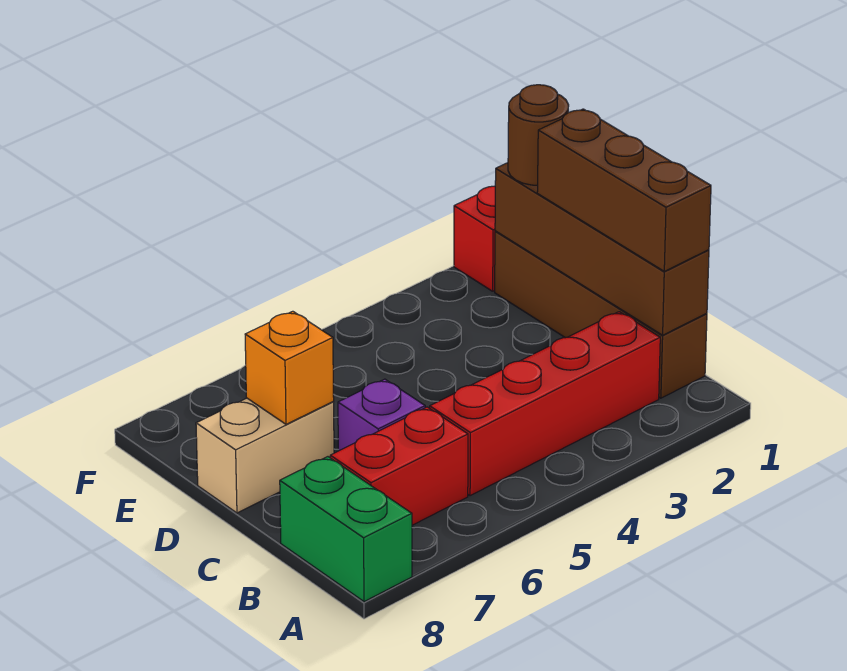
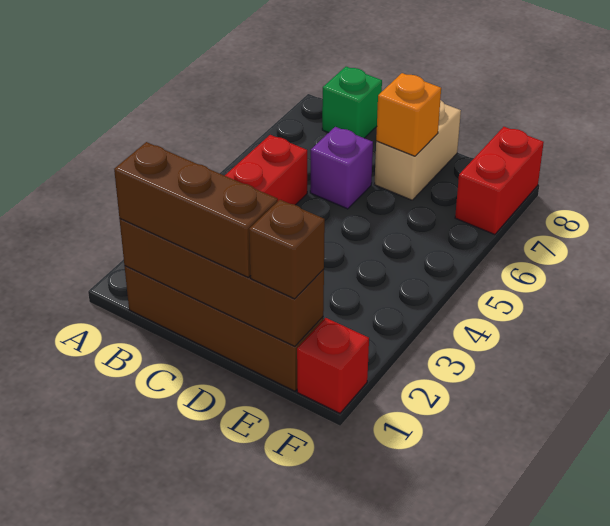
green 1x2 brick [280,457,412,602] -> green 1x1 brick [322,67,382,138]
red 1x2 brick [330,407,468,525] -> red 1x2 brick moved to [455,127,544,235]
brown 1x1 round brick [508,85,569,185] -> brown 1x1 brick [249,200,325,299]

